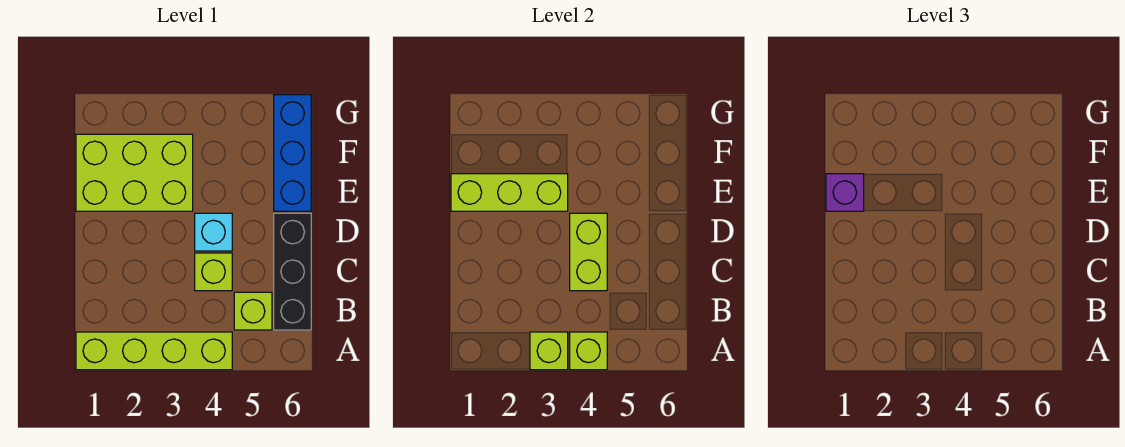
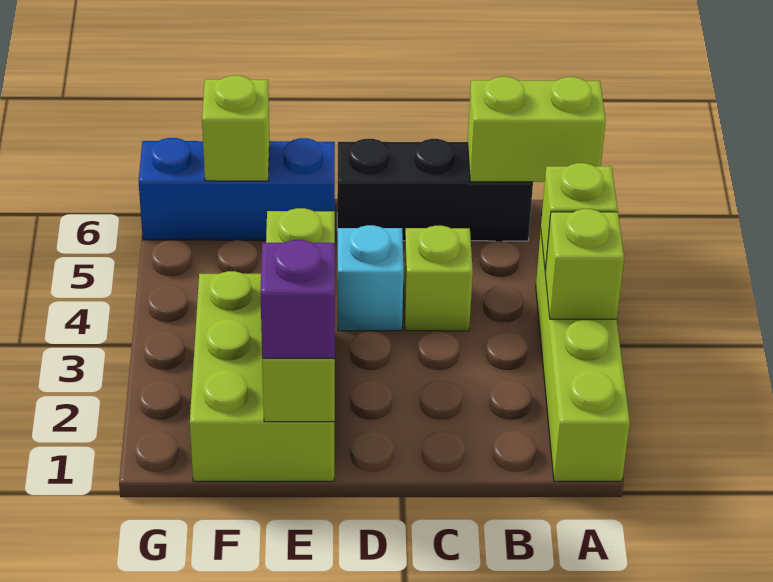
lime 1x1 brick [234,292,272,330] -> lime 1x1 brick moved to [202,76,270,181]
lime 1x2 brick [570,213,607,291] -> lime 1x2 brick moved to [468,77,606,182]

